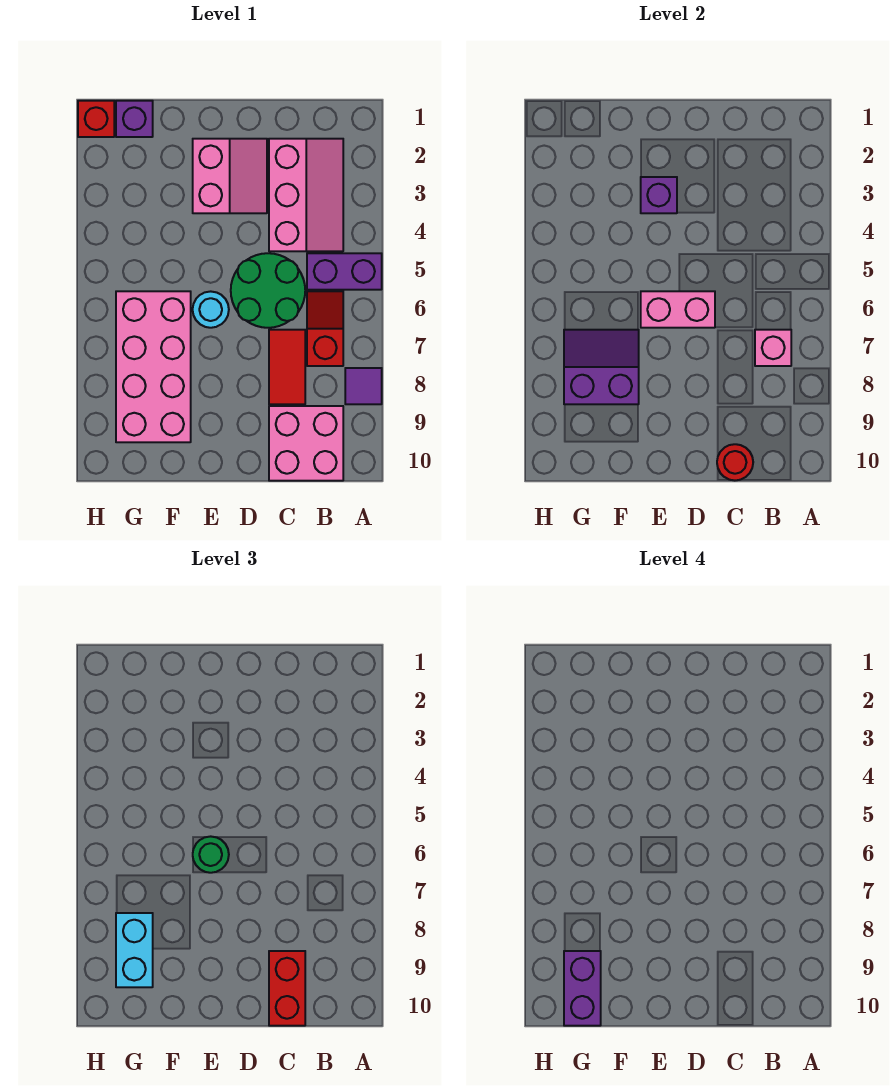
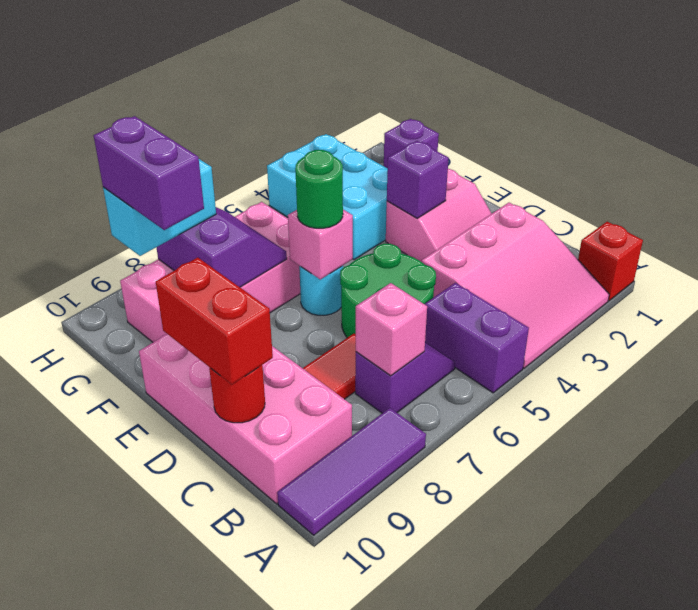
purple 1x1 tile [345,368,382,404] -> purple 1x3 tile [277,408,426,535]
pink 2x3 slope [269,139,343,251] -> pink 3x3 slope [422,203,609,368]
red 1x2 slope [307,291,343,366] -> purple 1x2 slope [355,342,455,413]
pink 2x2 brick [269,406,343,481] -> pink 2x4 brick [139,334,352,504]
red 1x2 brick [269,951,305,1026] -> red 1x2 brick turned to [156,257,273,385]
pink 1x2 brick [641,291,715,328] -> pink 1x1 brick [288,210,353,279]
none -> cyan 2x3 brick [267,134,388,259]
purple 1x2 brick [564,951,601,1026] -> purple 1x2 brick turned to [94,116,204,230]
red 1x1 brick [78,101,114,137] -> red 1x1 brick moved to [578,222,643,301]

